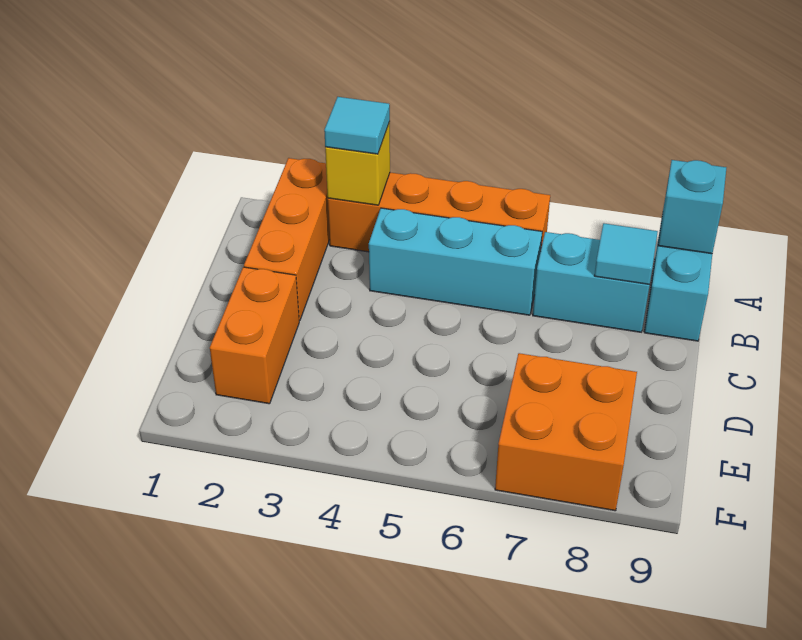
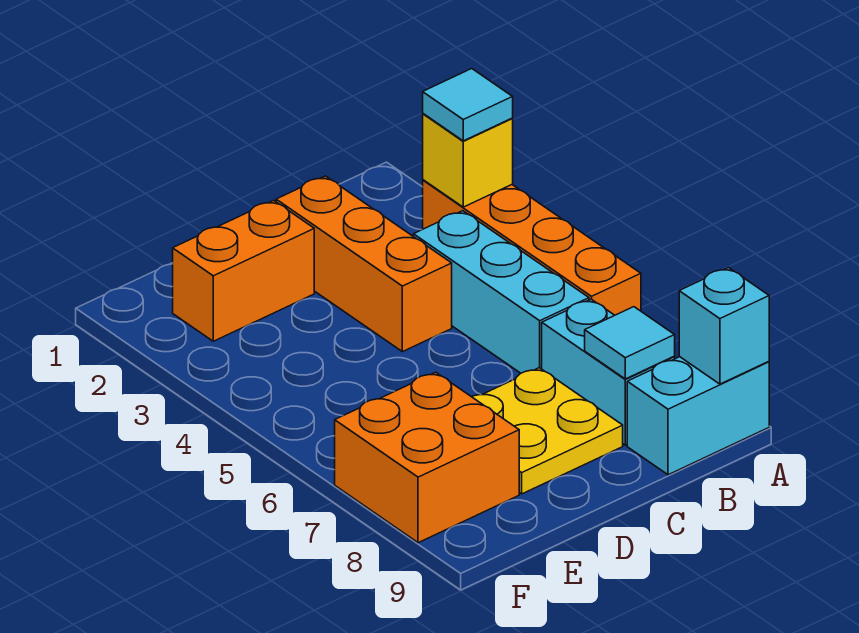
orange 1x3 brick [244,158,330,321] -> orange 1x3 brick turned to [276,176,452,352]
none -> yellow 2x2 plate [472,368,623,494]

